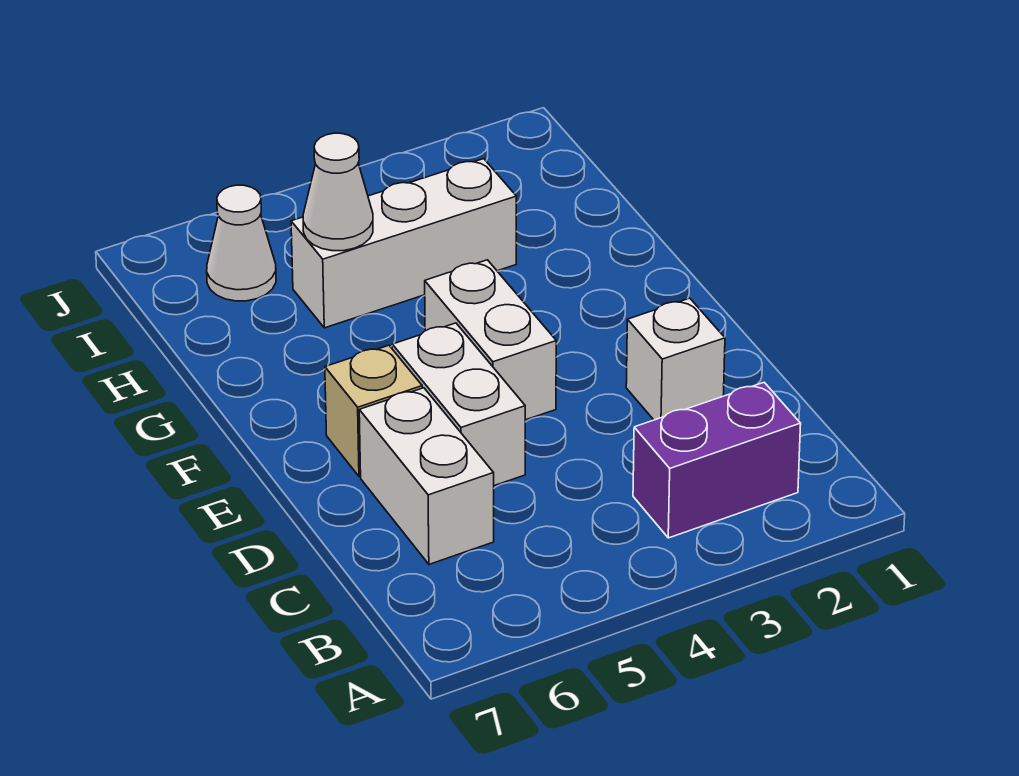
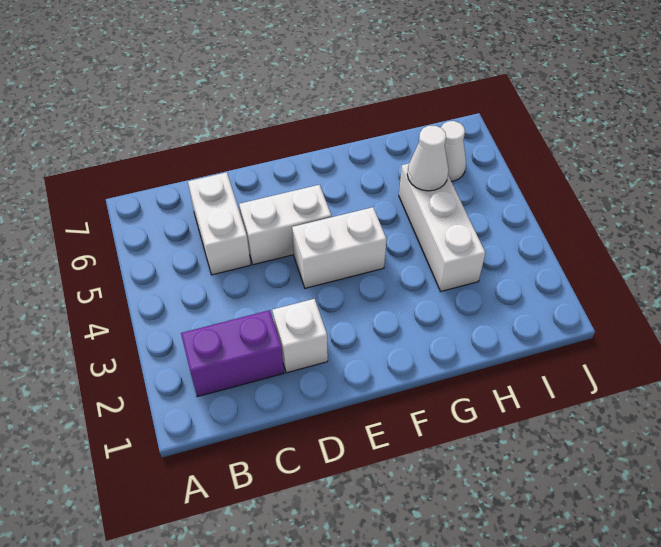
purple 1x2 brick [633,382,801,538] -> purple 1x2 brick turned to [181,310,284,397]
white 1x2 brick [359,388,494,564] -> white 1x2 brick turned to [188,172,251,275]
tan 1x1 brick [325,345,422,477] -> none

